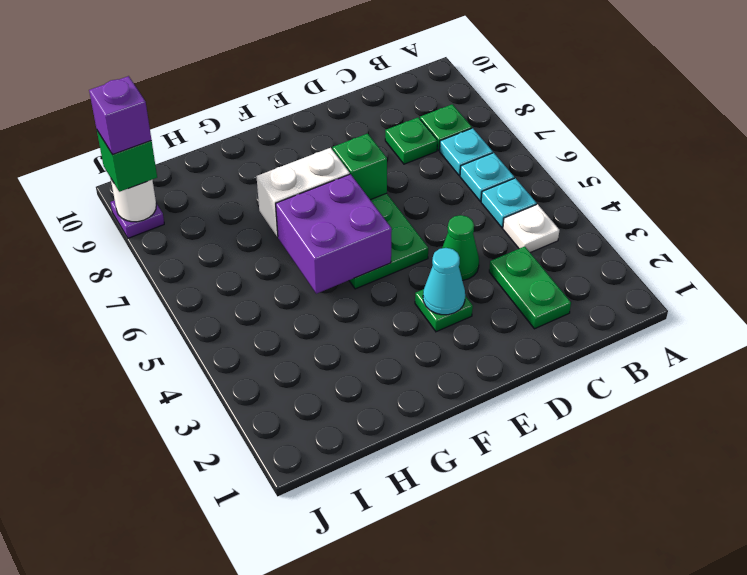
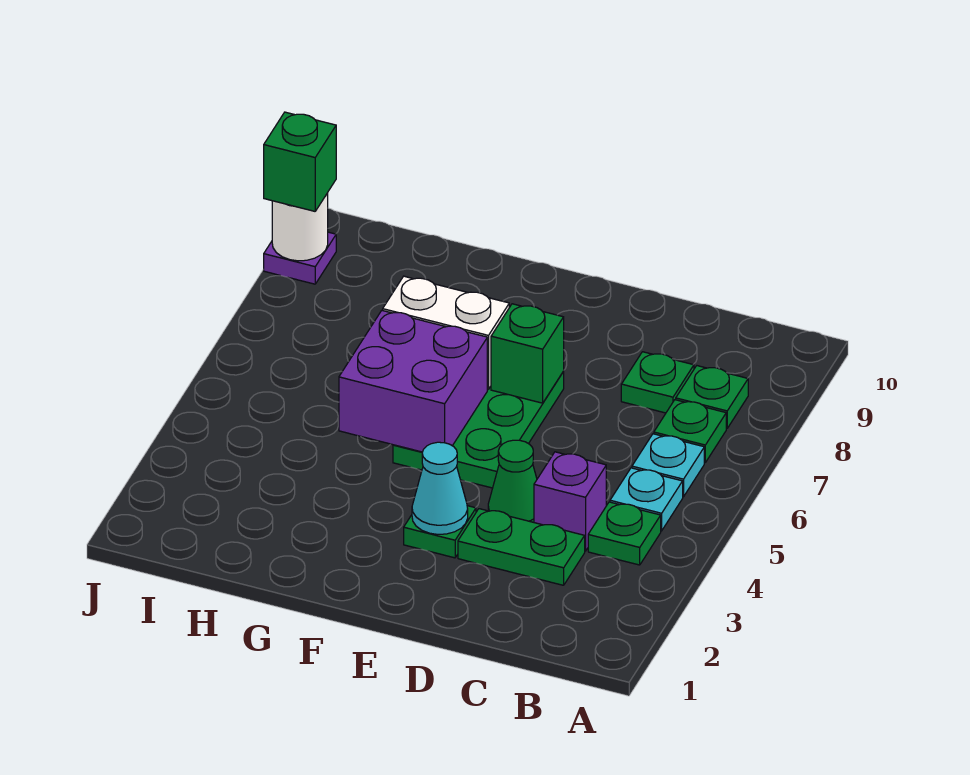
white 1x1 plate [503,204,559,253] -> green 1x1 plate [588,502,661,565]
cyan 1x1 plate [440,128,493,176] -> green 1x1 plate [654,400,726,463]
green 1x2 plate [489,246,571,329] -> green 1x2 plate turned to [458,509,585,585]
purple 1x1 brick [89,76,151,155] -> purple 1x1 brick moved to [534,452,606,551]

